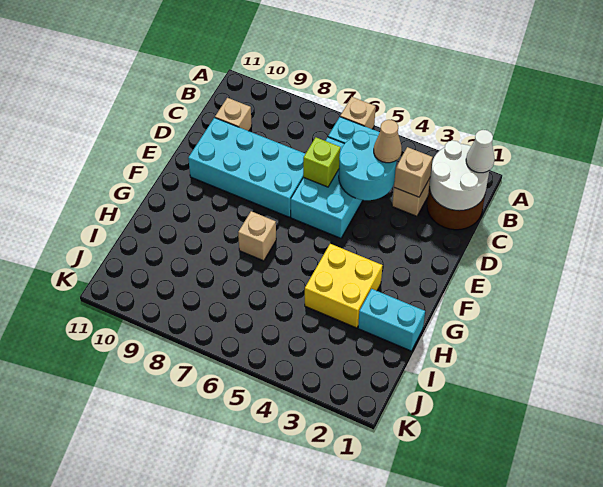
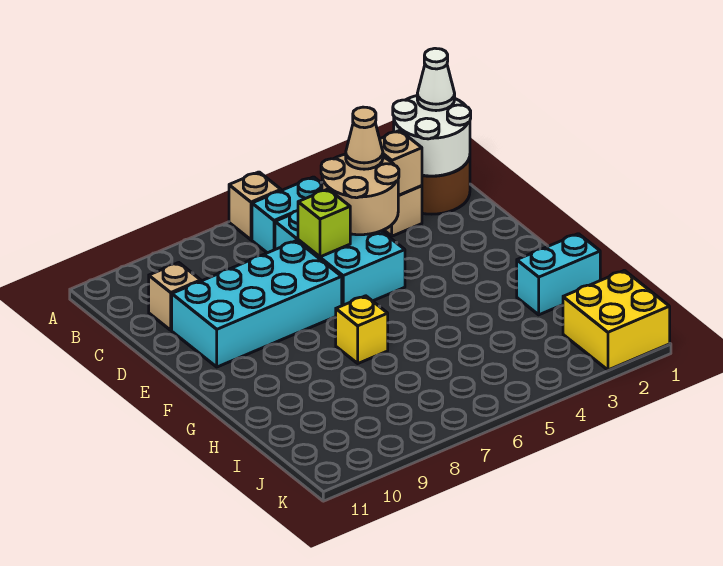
cyan 2x2 round brick [339,131,397,200] -> tan 2x2 round brick [321,154,399,235]
yellow 2x2 brick [305,244,383,328] -> yellow 2x2 brick moved to [563,270,670,370]
tan 1x1 brick [238,211,276,261] -> yellow 1x1 brick [336,296,388,363]

